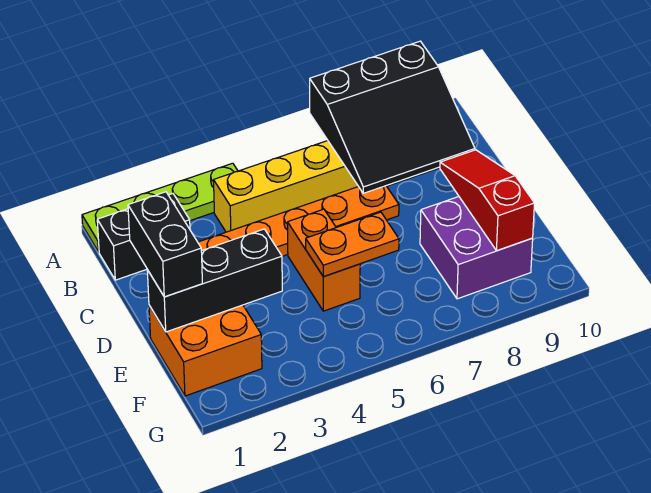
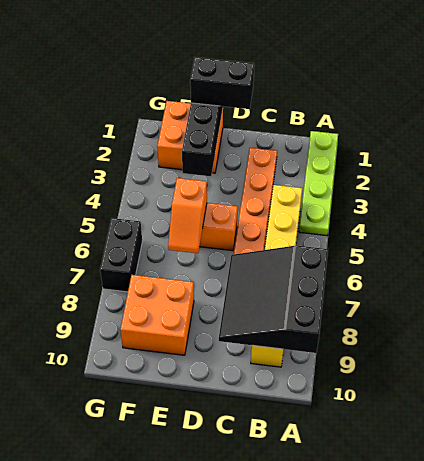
black 1x2 brick [97,194,190,280] -> black 1x2 brick moved to [100,218,142,292]
red 1x3 slope [440,150,534,251] -> none
orange 1x2 plate [306,212,399,277] -> orange 1x2 slope [168,178,207,253]
purple 2x2 brick [420,197,533,299] -> orange 2x2 brick [120,275,194,355]

